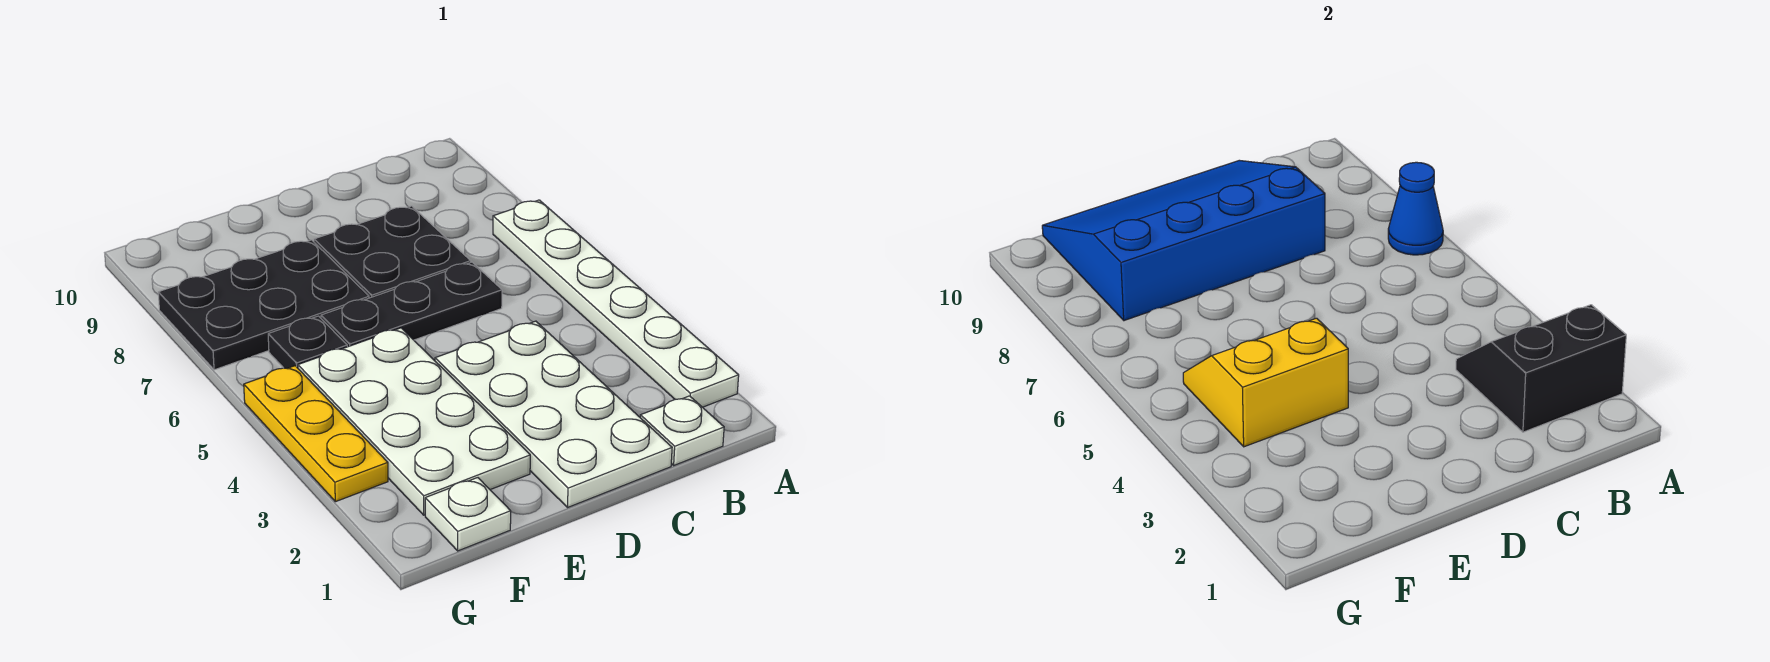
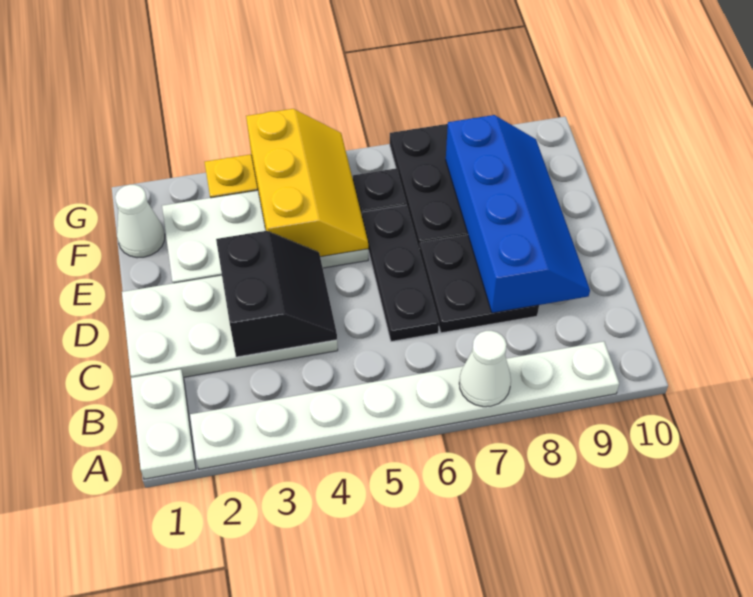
white 1x6 plate [493,200,739,407] -> white 1x8 plate [190,341,619,469]
black 2x2 slope [1456,305,1626,432] -> black 2x2 slope moved to [216,231,337,357]
blue 1x1 cone [1388,162,1443,255] -> white 1x1 cone [459,331,511,407]
white 1x1 plate [640,396,724,465] -> white 1x2 plate [131,369,196,479]
blue 3x4 slope [1042,160,1325,321] -> blue 2x4 slope [446,115,590,313]
yellow 2x2 slope [1183,318,1348,447] -> yellow 2x3 slope [246,109,368,257]
white 1x1 plate [425,478,511,551] -> white 1x1 cone [115,185,165,258]

